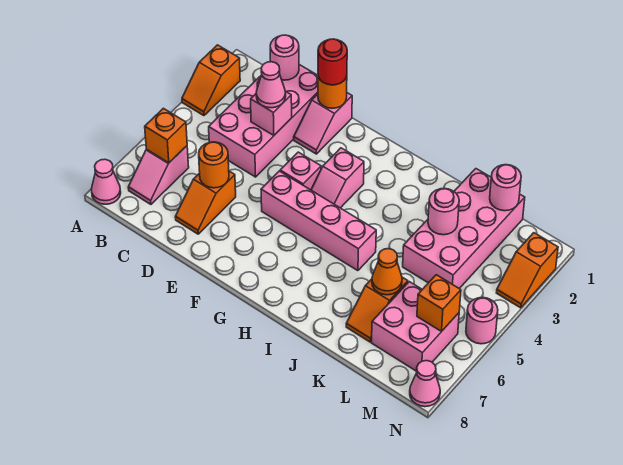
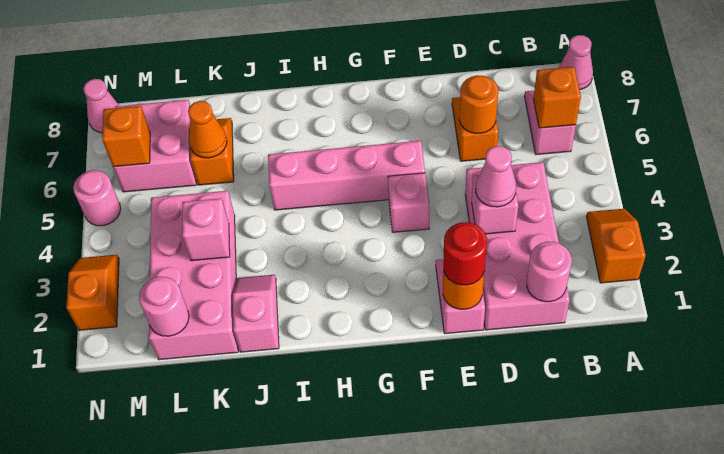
pink 1x2 slope [311,148,364,208] -> pink 1x2 slope moved to [233,275,279,352]
pink 1x1 round brick [428,188,459,235] -> pink 1x1 brick [182,198,230,261]

